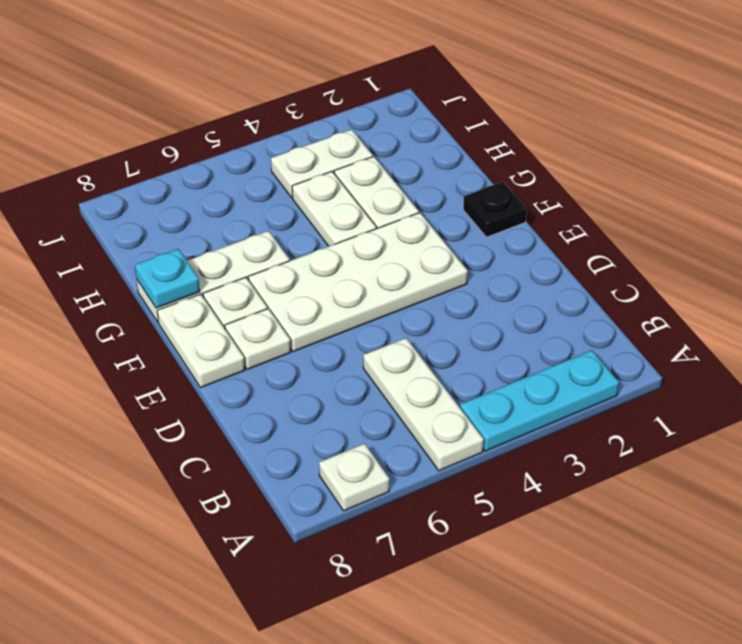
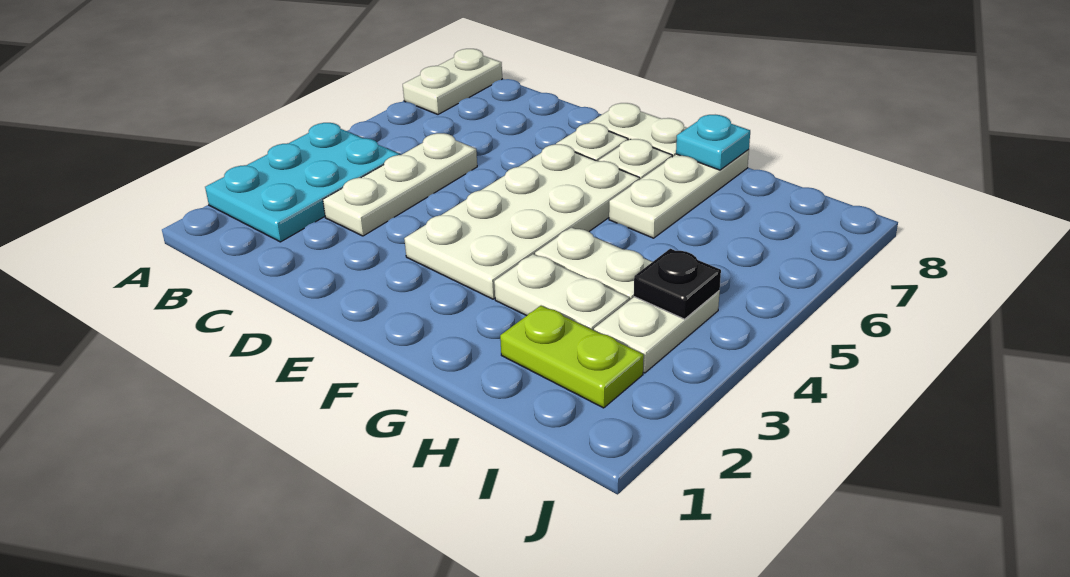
cyan 1x3 plate [460,350,619,451] -> cyan 2x3 plate [205,123,400,242]
white 1x3 plate [363,338,484,471] -> white 1x3 plate turned to [323,133,477,236]
white 1x1 plate [319,444,389,511] -> white 1x2 plate [403,49,502,114]
black 1x1 plate [463,182,527,237] -> black 1x1 plate moved to [634,249,721,319]
none -> lime 1x2 plate [500,306,644,408]

